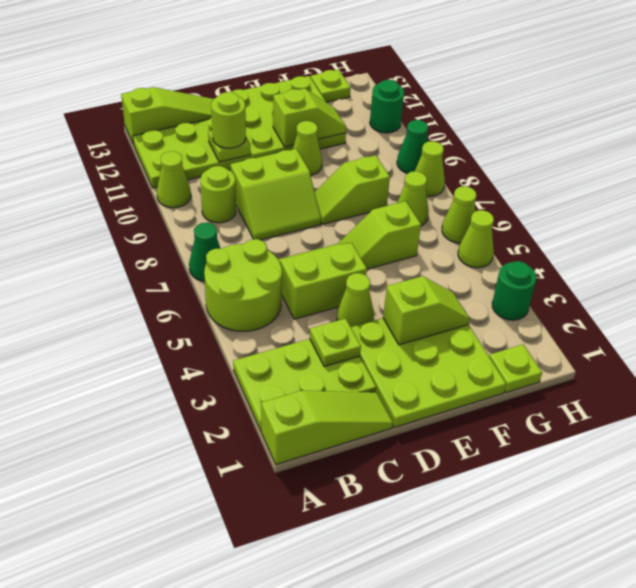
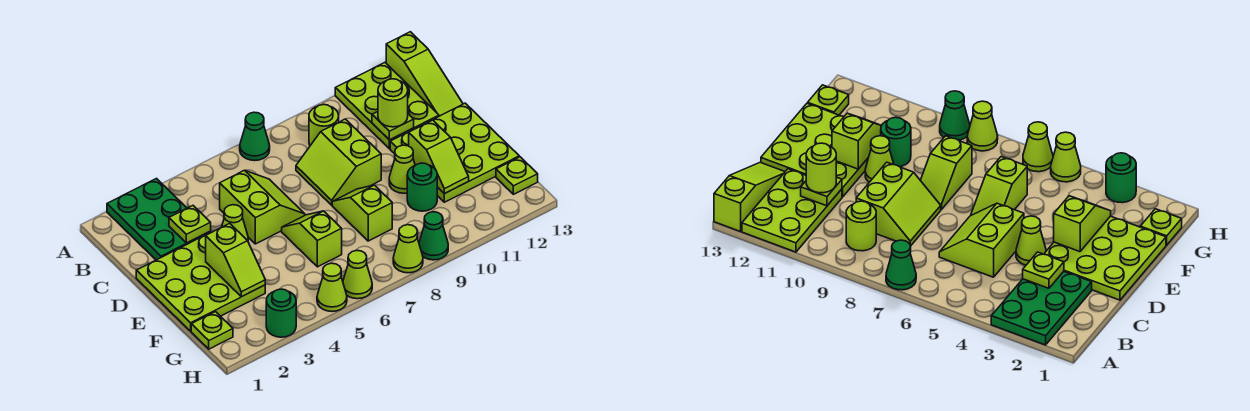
lime 1x3 slope [261,391,393,464] -> none
lime 2x3 plate [233,339,376,431] -> green 2x3 plate [107,179,211,260]
lime 2x2 round brick [204,239,282,331] -> none
lime 1x1 cone [157,151,191,208] -> none
lime 1x1 cone [397,171,429,226] -> none
green 1x1 round brick [370,80,404,133] -> green 1x1 round brick moved to [407,163,437,211]

